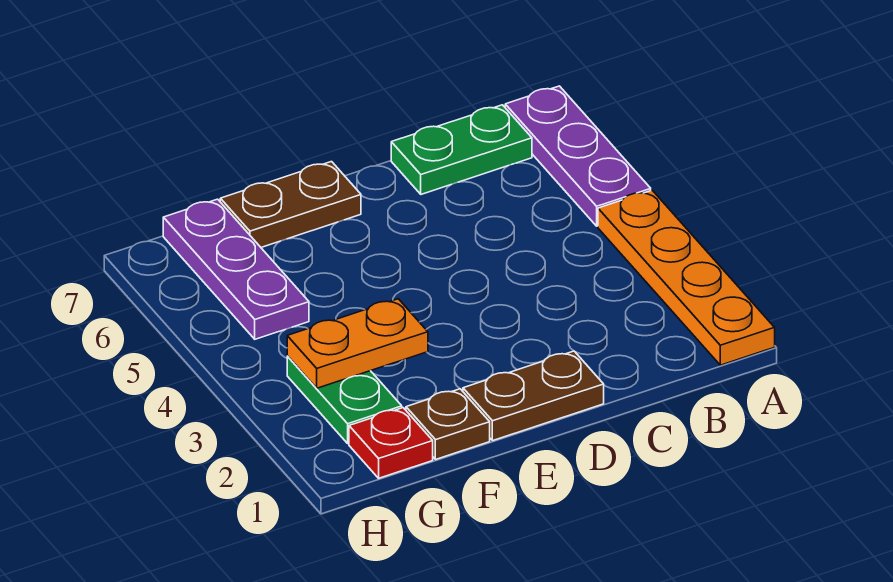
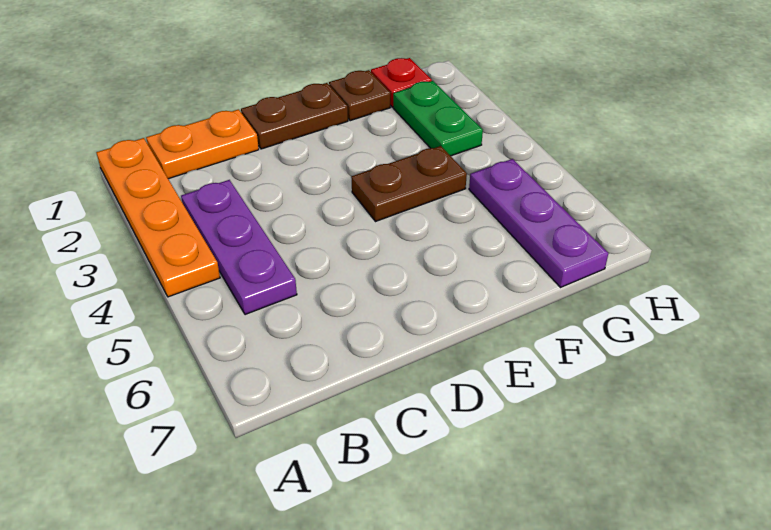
purple 1x3 plate [505,86,651,226] -> purple 1x3 plate moved to [181,180,297,315]
green 1x2 plate [391,105,532,194] -> none
brown 1x2 plate [220,162,361,247] -> brown 1x2 plate moved to [351,146,467,222]
orange 1x2 plate [287,299,428,388] -> orange 1x2 plate moved to [146,109,259,179]

